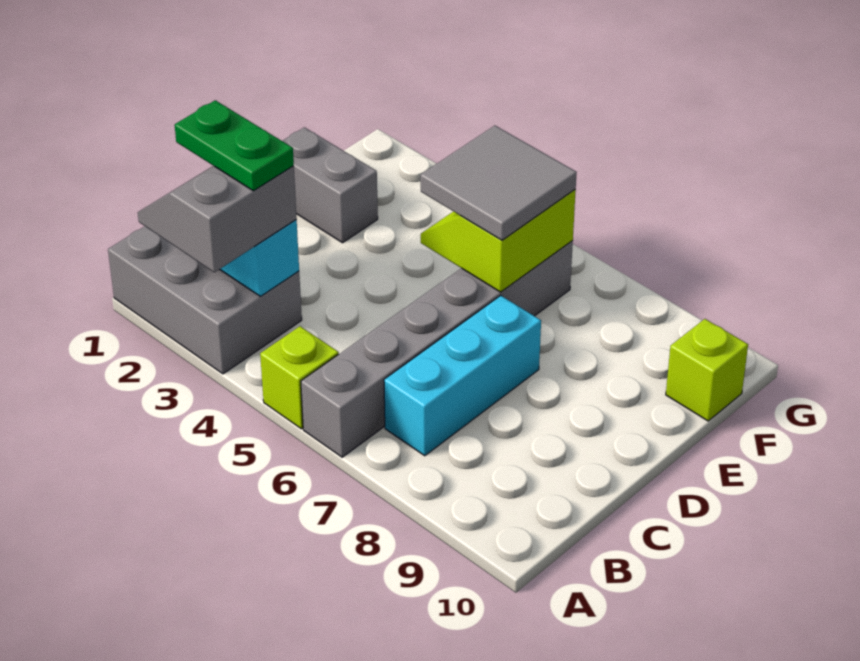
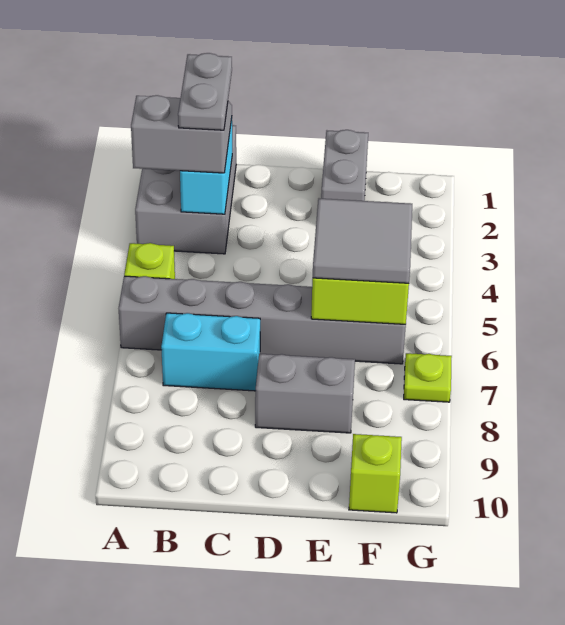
green 1x2 plate [175,100,294,191] -> grey 1x2 plate [178,53,232,130]
cyan 1x3 brick [384,296,541,456] -> cyan 1x2 brick [161,313,260,391]
none -> grey 1x2 brick [255,354,355,433]
none -> lime 1x1 plate [404,353,452,402]

